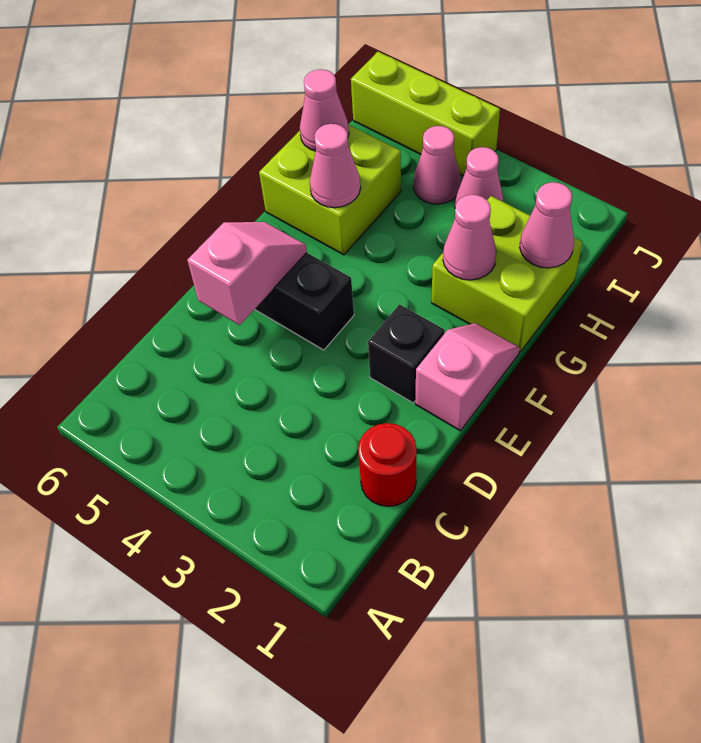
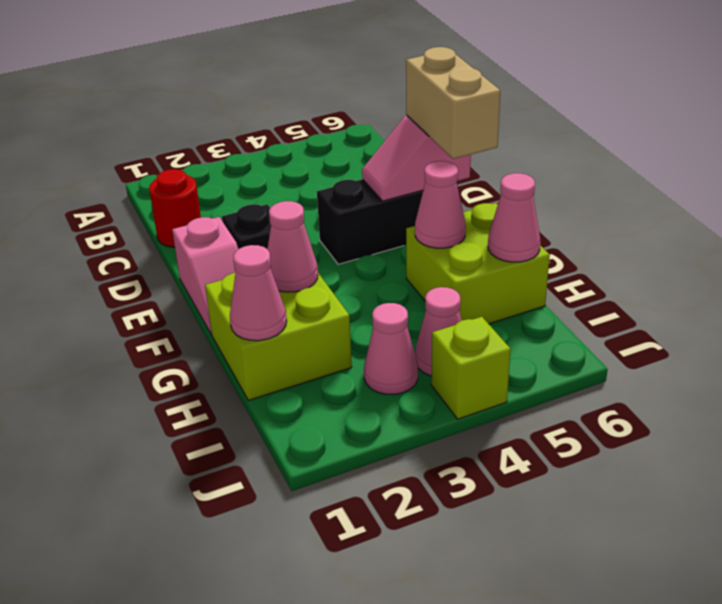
pink 1x2 slope [187,222,307,325] -> pink 1x2 slope turned to [362,115,471,201]
none -> tan 1x2 brick [406,47,500,159]
lime 1x3 brick [351,52,500,176] -> lime 1x1 brick [431,317,511,419]

